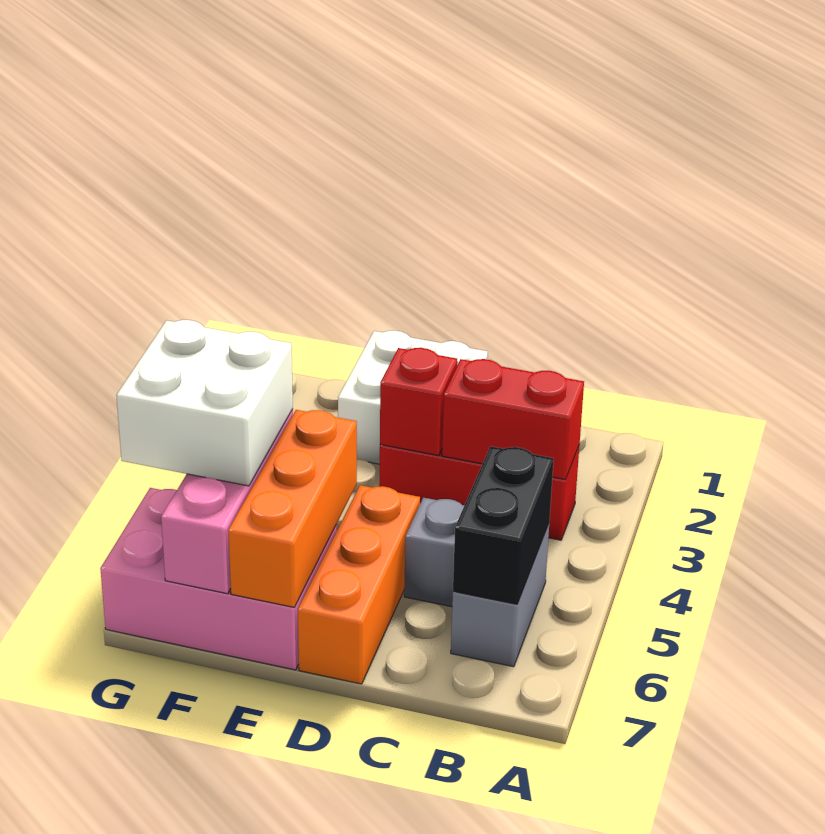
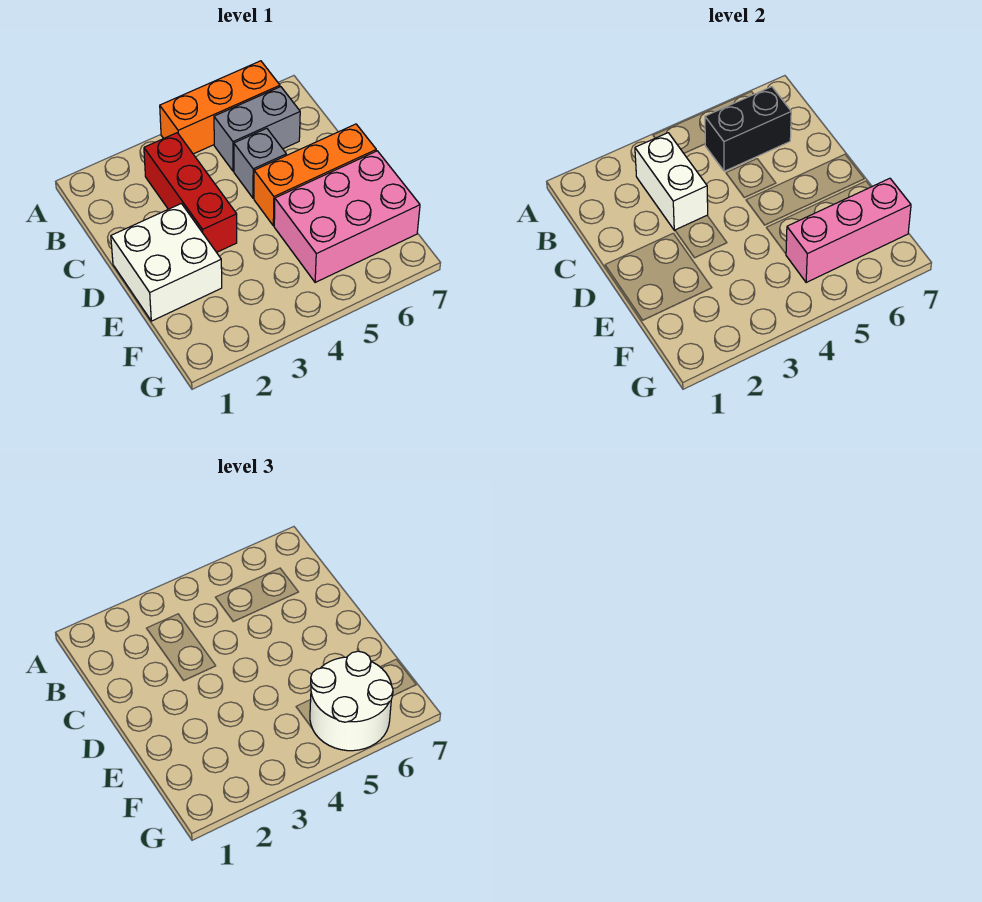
red 1x2 brick [442,359,584,480] -> white 1x2 brick [635,133,708,230]
red 1x1 brick [380,348,457,456] -> none
orange 1x3 brick [228,410,357,607] -> orange 1x3 brick moved to [160,61,280,154]
pink 2x3 brick [100,488,337,670] -> pink 2x3 brick turned to [274,151,420,283]
white 2x2 brick [117,320,293,486] -> white 2x2 round brick [310,651,393,751]

